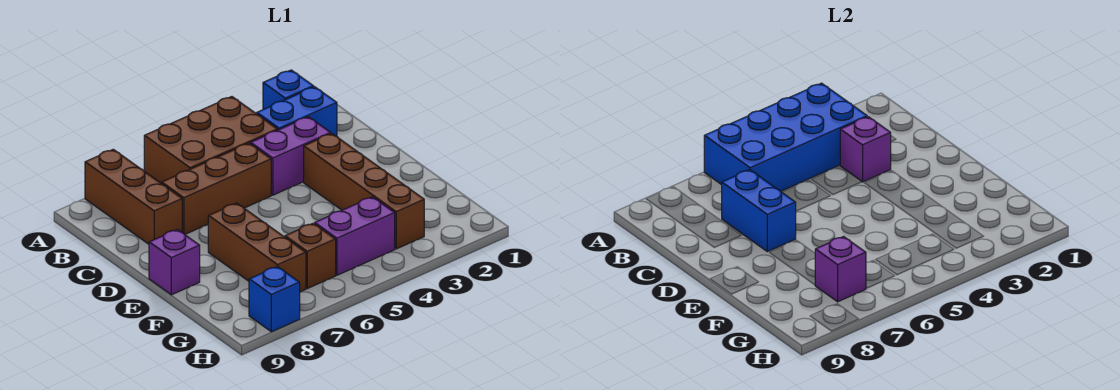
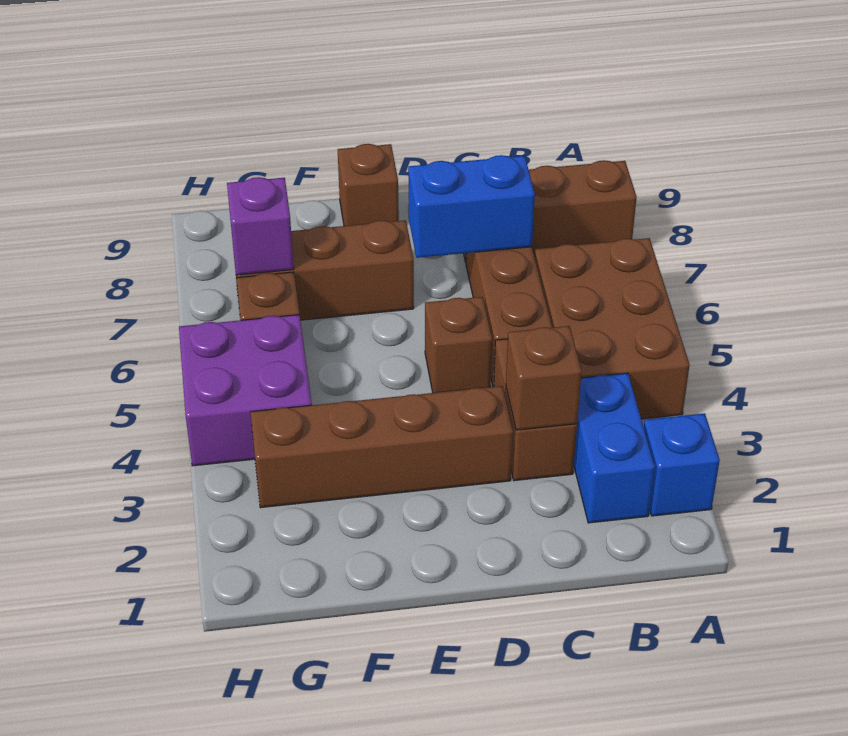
blue 2x4 brick [704,83,867,191] -> none
purple 1x2 brick [251,117,331,195] -> brown 1x2 brick [494,339,577,481]
purple 1x1 brick [840,117,891,182] -> brown 1x1 brick [506,326,582,430]
none -> brown 1x1 brick [425,297,492,393]
purple 1x1 brick [149,229,200,295] -> brown 1x1 brick [338,144,399,226]
purple 1x2 brick [315,197,395,275] -> purple 2x2 brick [179,315,312,466]
blue 1x1 brick [249,266,300,332] -> none

